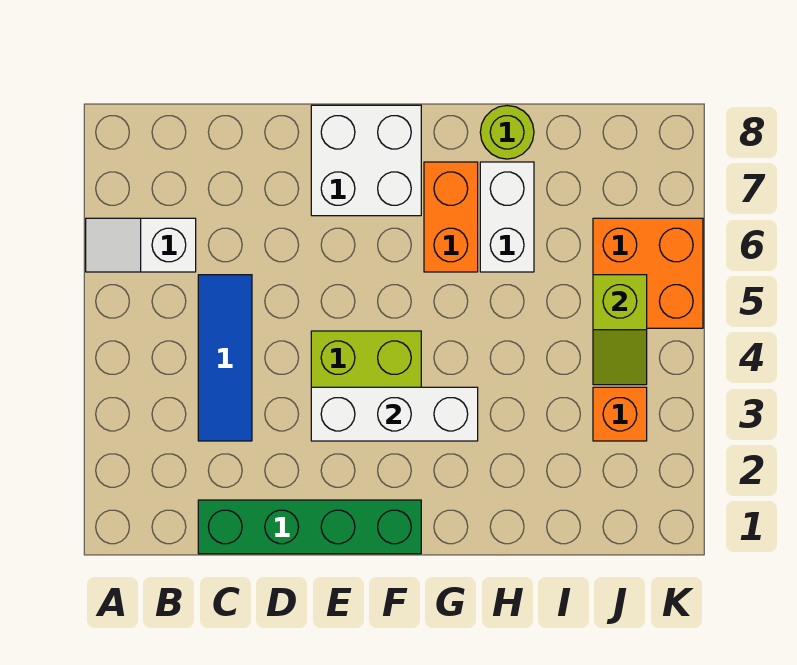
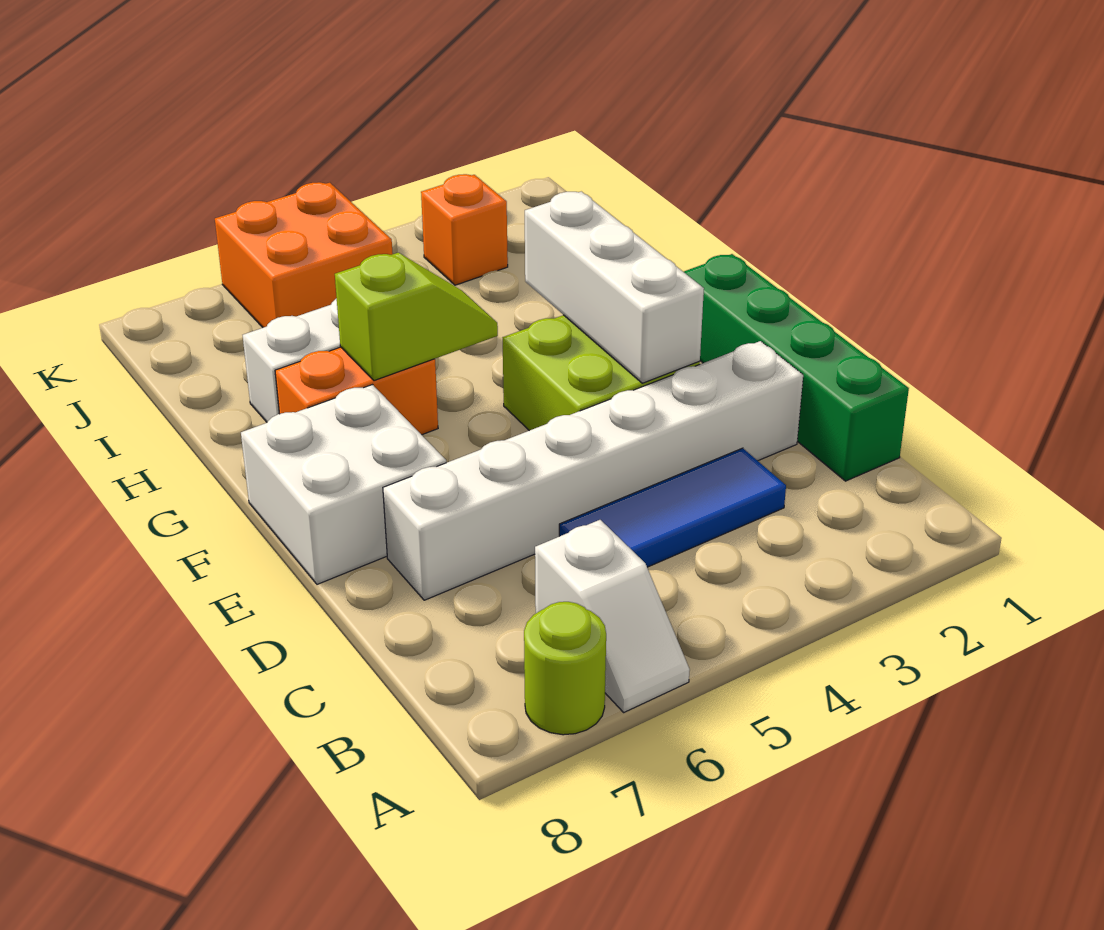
none -> white 1x6 brick [383,341,803,600]
lime 1x1 round brick [480,106,534,159] -> lime 1x1 round brick moved to [524,602,606,735]
lime 1x2 slope [593,275,647,385] -> lime 1x2 slope moved to [335,253,498,381]

